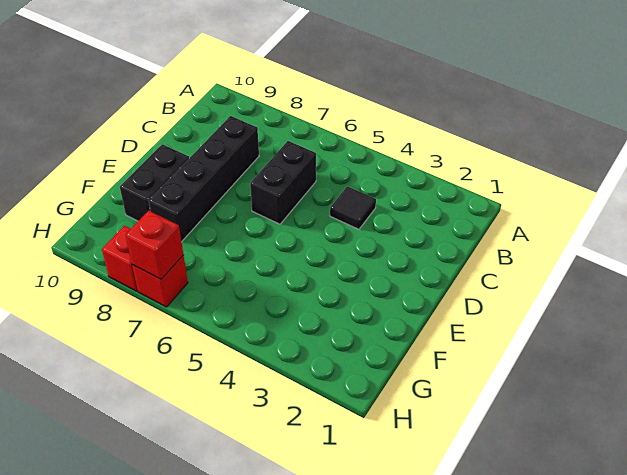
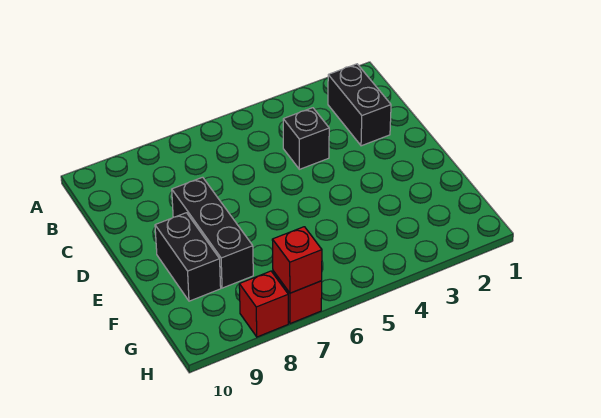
black 1x1 tile [330,186,376,229] -> black 1x1 brick [283,108,329,169]
black 1x2 brick [250,141,316,224] -> black 1x2 brick moved to [328,64,391,146]
black 1x4 brick [149,116,259,242] -> black 1x3 brick [172,177,253,288]

